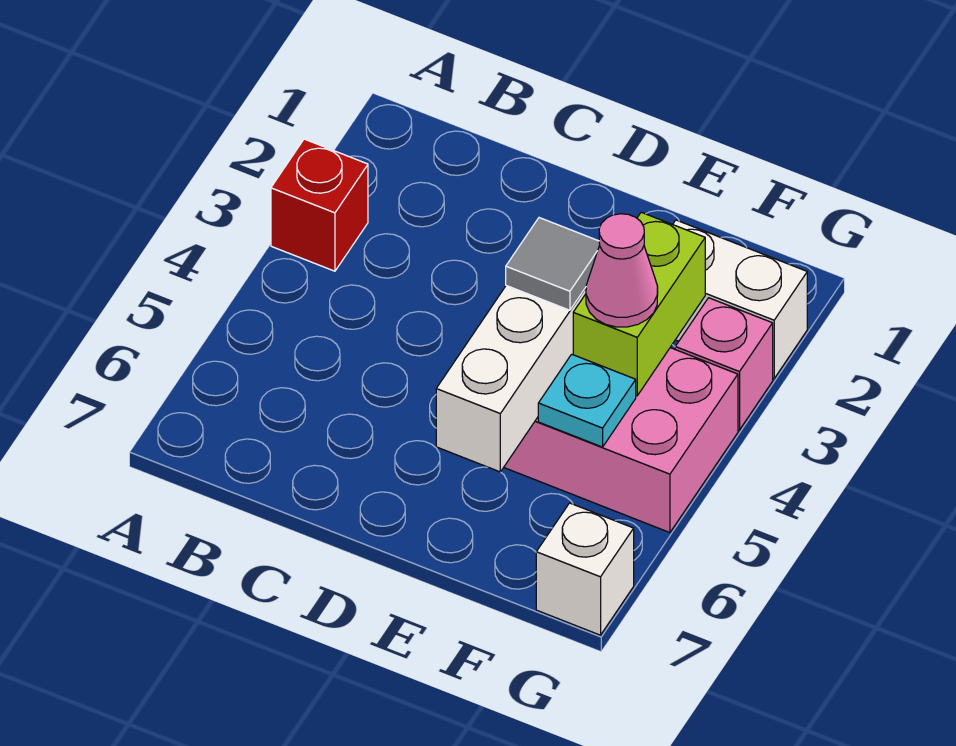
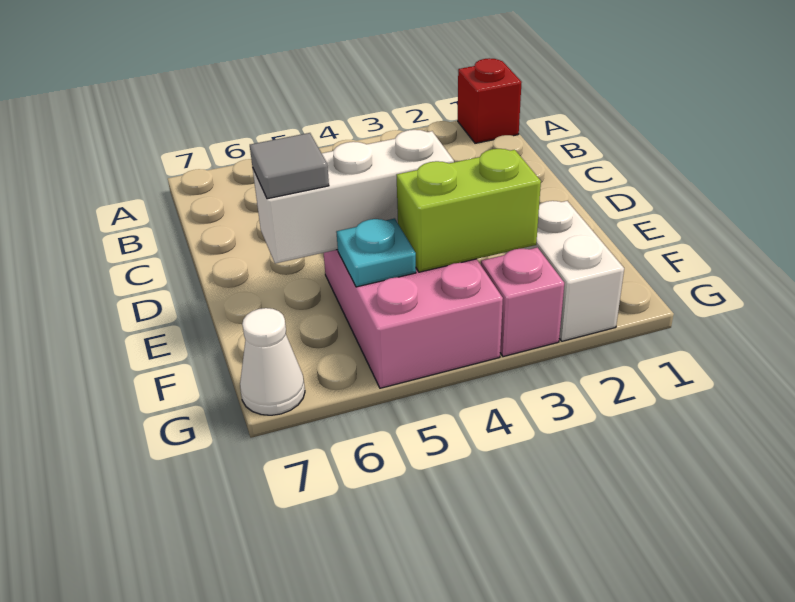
red 1x1 brick [271,139,368,271] -> red 1x1 brick moved to [458,58,522,143]
grey 1x1 tile [506,218,600,310] -> grey 1x1 tile moved to [250,133,329,199]
pink 1x1 cone [586,214,658,327] -> none
white 1x1 brick [536,503,634,635] -> white 1x1 cone [240,308,305,415]

